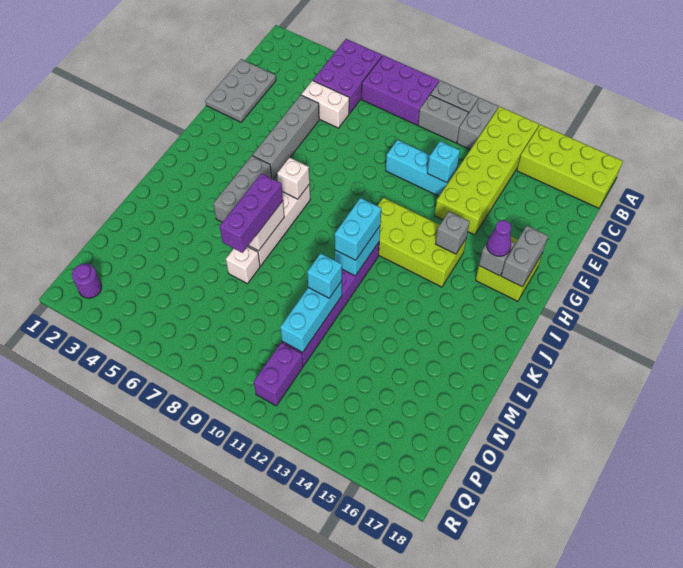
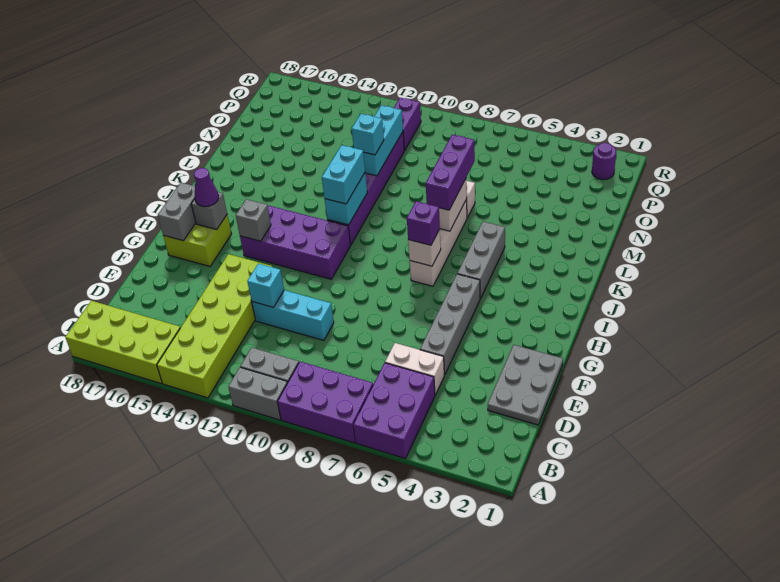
grey 1x2 brick [457,98,498,150] -> none
lime 2x4 brick [378,198,466,287] -> purple 2x4 brick [240,205,351,279]
none -> purple 1x1 brick [407,201,440,245]

